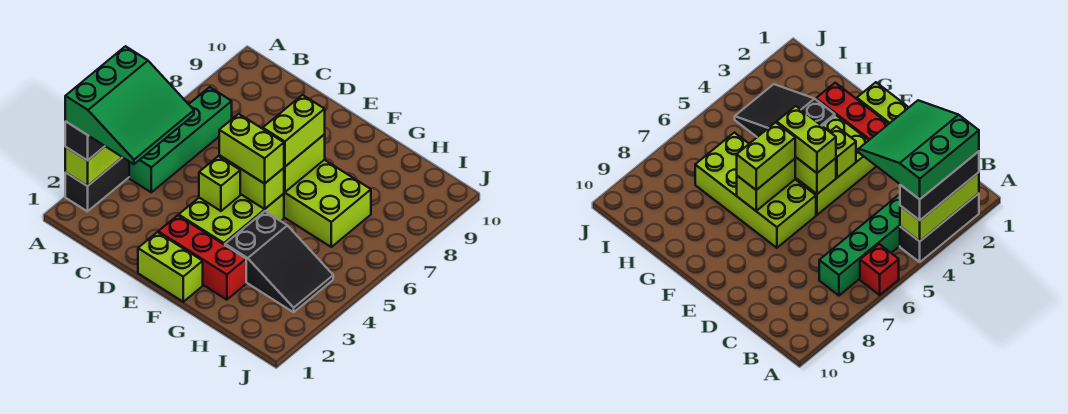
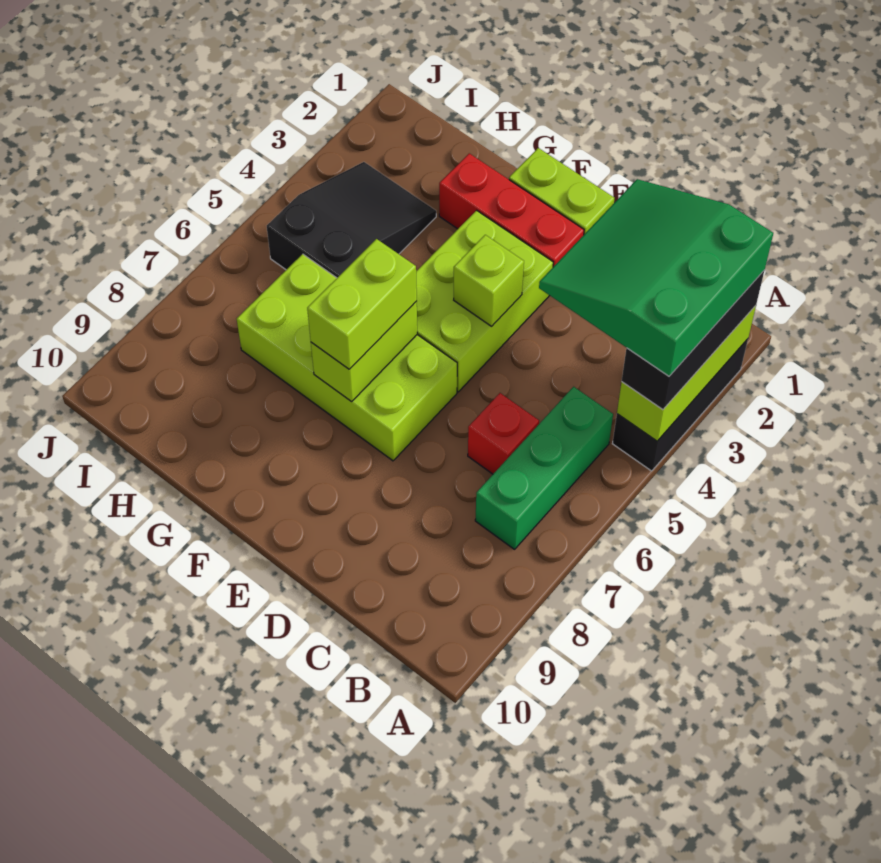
red 1x1 brick [860,244,899,295] -> red 1x1 brick moved to [468,393,539,474]
green 1x4 brick [129,87,232,192] -> green 1x3 brick [475,387,613,549]
lime 1x2 brick [219,155,284,209] -> none
lime 1x2 brick [219,114,284,184] -> none
black 2x3 slope [225,211,333,312] -> black 2x3 slope turned to [267,162,436,278]

